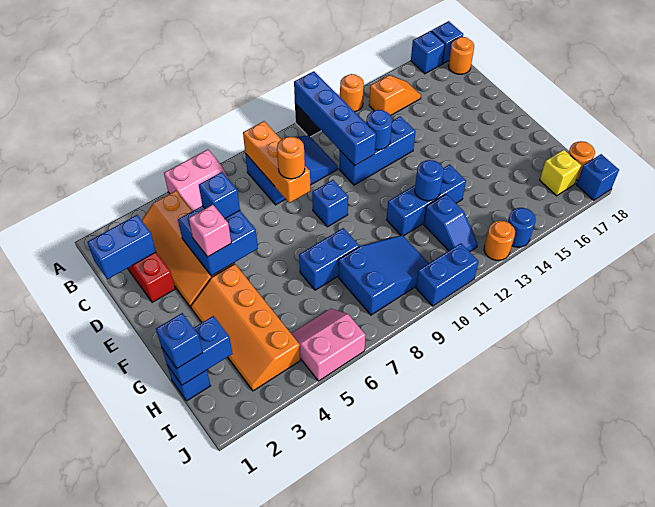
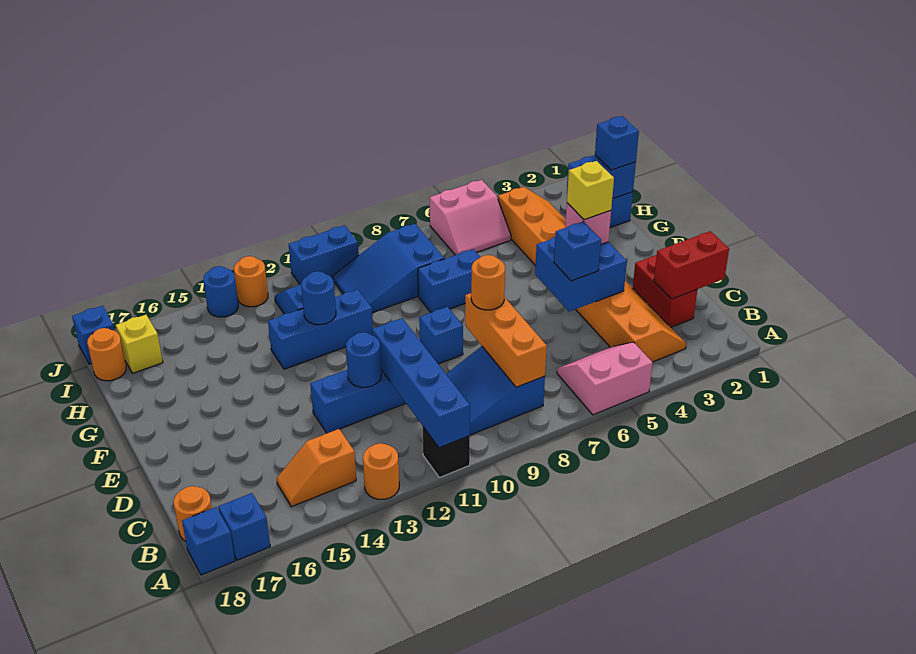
blue 1x2 brick [87,215,156,279] -> red 1x2 brick [654,231,729,299]
none -> yellow 1x1 brick [567,161,614,220]

